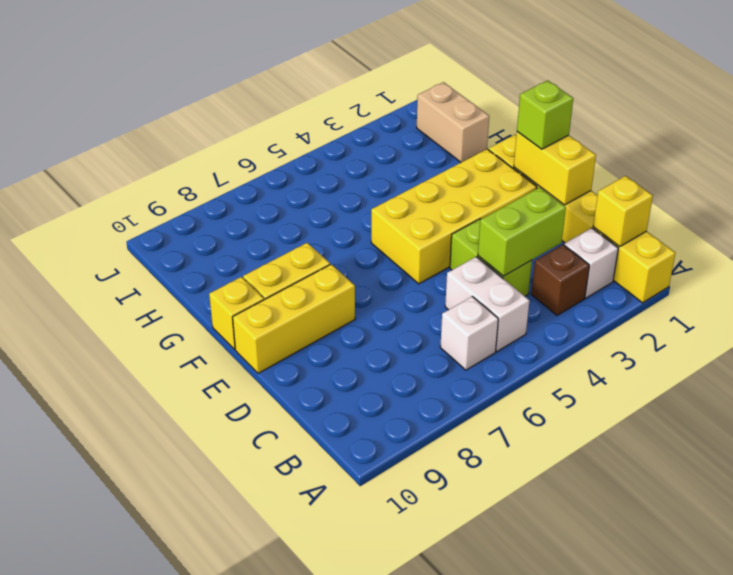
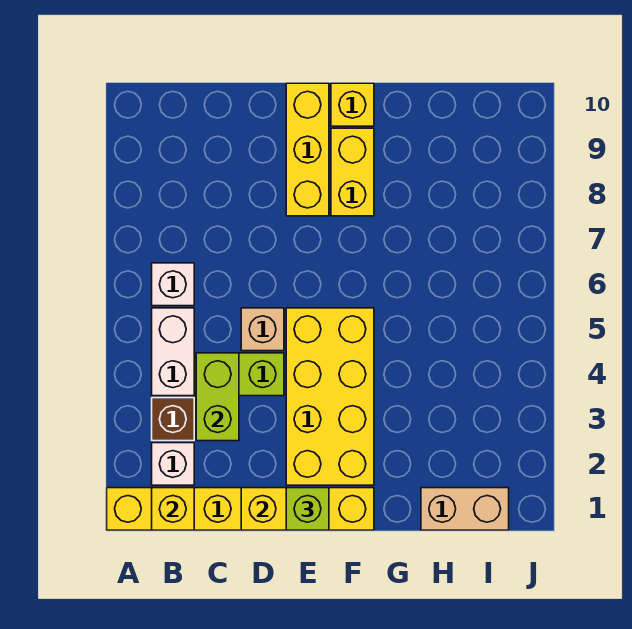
white 1x2 brick [445,257,530,351] -> white 1x2 brick turned to [152,308,194,396]
none -> tan 1x1 brick [241,308,284,351]

